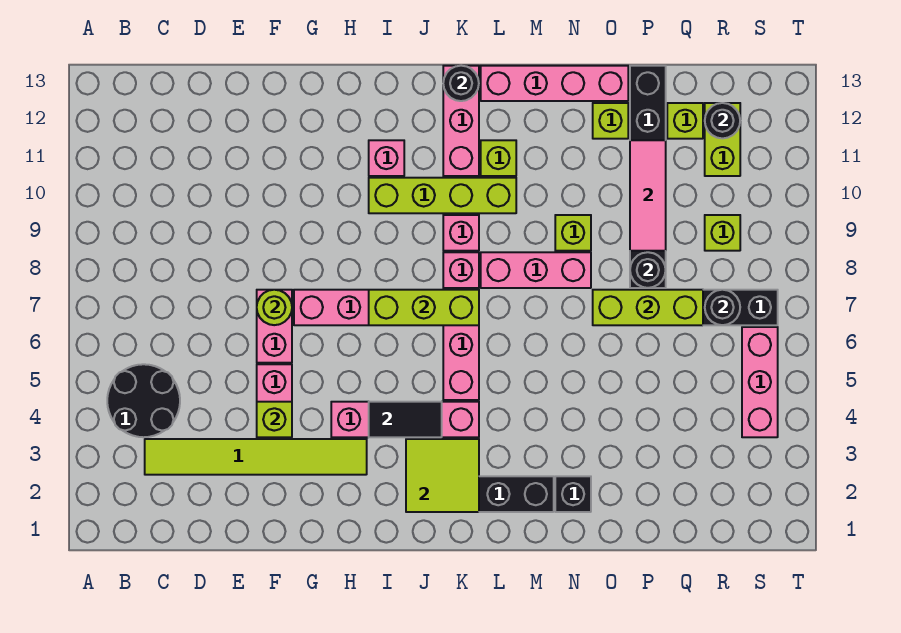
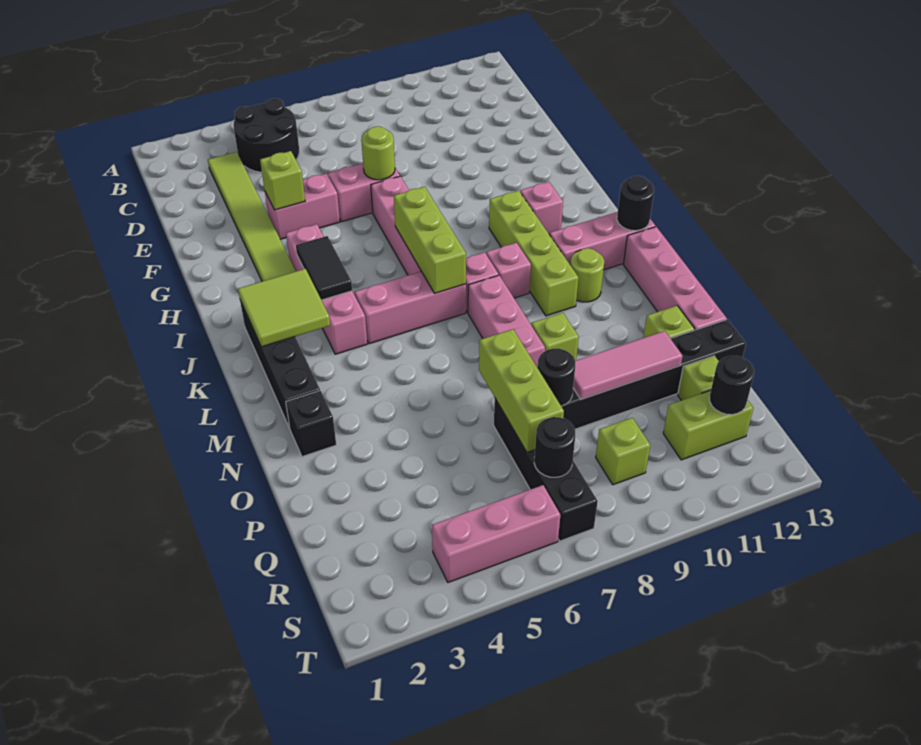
lime 1x1 brick [481,140,516,176] -> lime 1x1 round brick [570,248,604,302]

